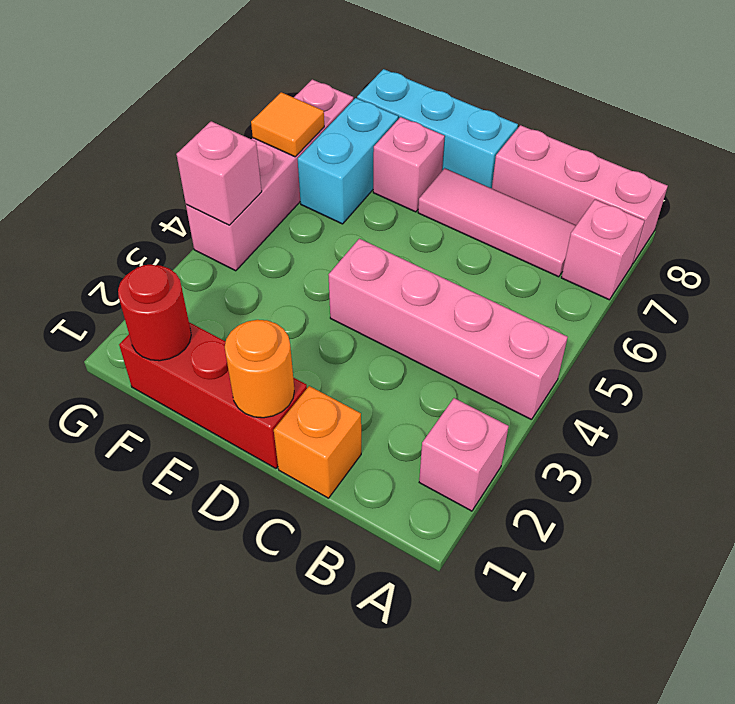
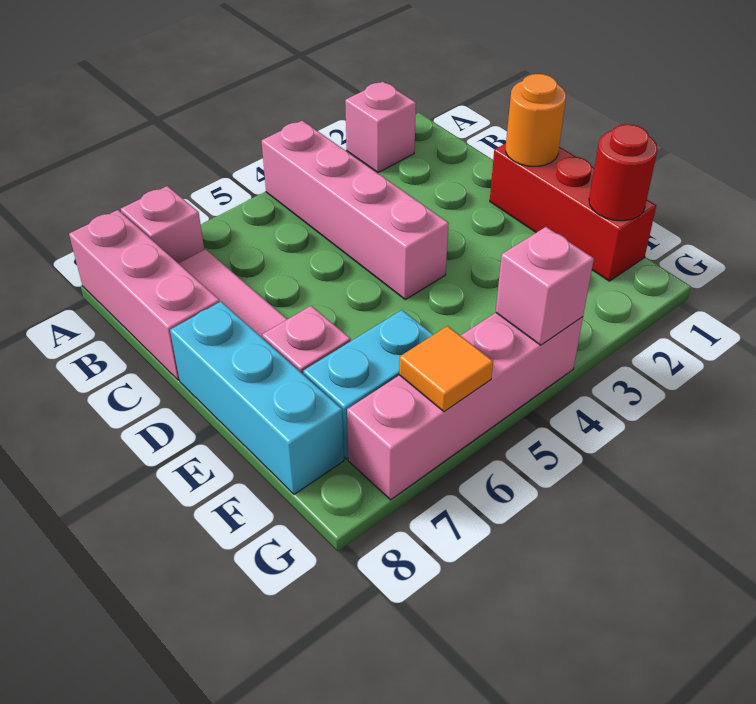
orange 1x1 brick [274,386,361,498] -> none

